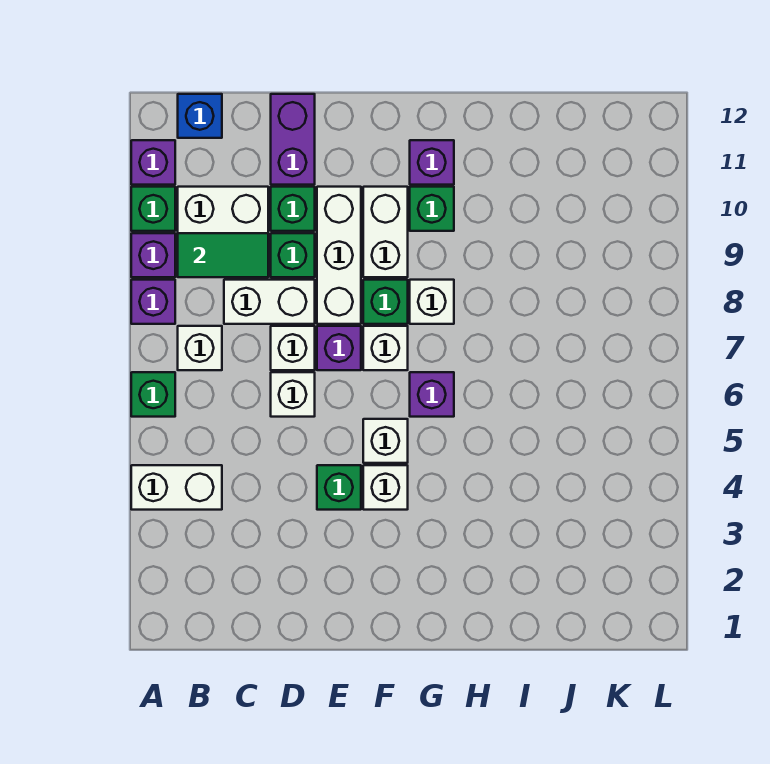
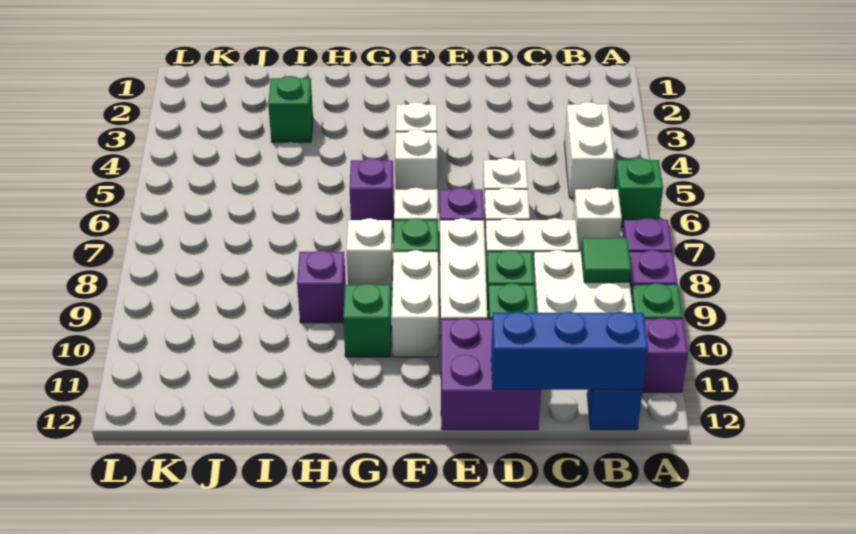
white 1x2 brick [131,465,222,510] -> white 1x2 brick turned to [564,102,614,198]
green 1x2 tile [178,233,268,277] -> green 1x1 tile [581,238,631,283]
none -> blue 1x3 brick [491,312,648,390]
purple 1x2 brick [271,94,315,185] -> purple 2x2 brick [441,318,541,430]
green 1x1 brick [317,465,361,510] -> green 1x1 brick moved to [268,76,313,142]
purple 1x1 brick [410,140,454,185] -> purple 1x1 brick moved to [297,250,346,323]

